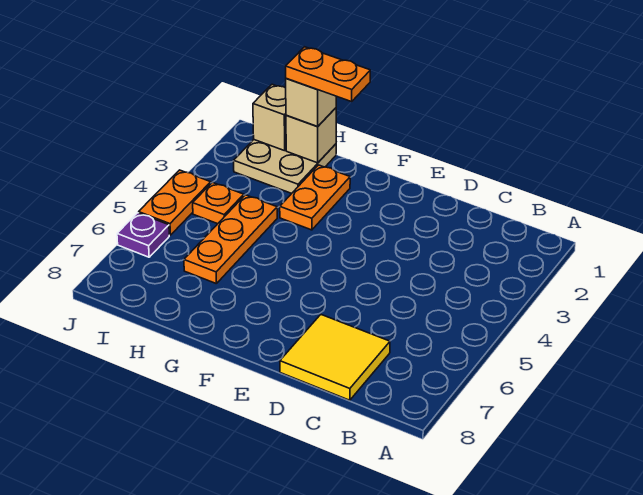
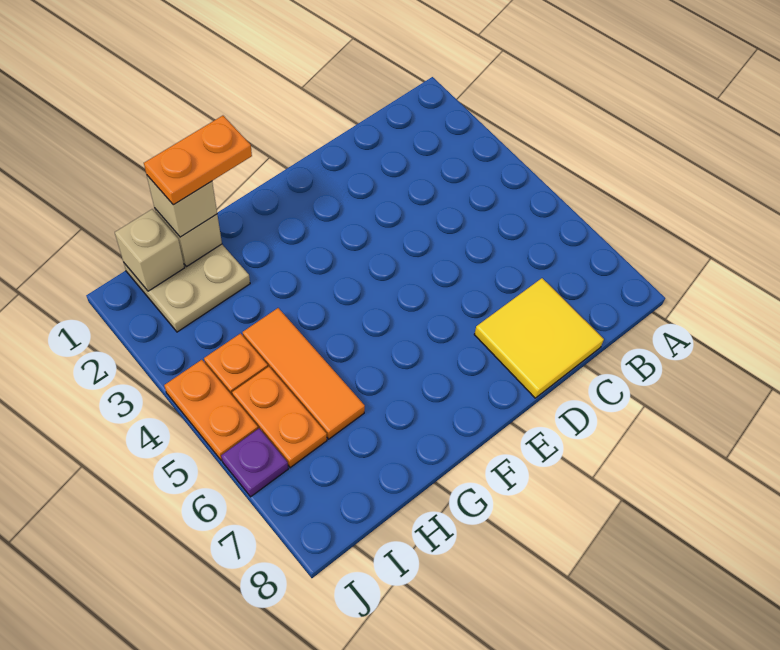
orange 1x2 plate [280,165,350,230] -> orange 1x2 plate moved to [232,367,327,468]
orange 1x3 plate [184,195,277,284] -> orange 1x3 tile [242,308,365,439]

